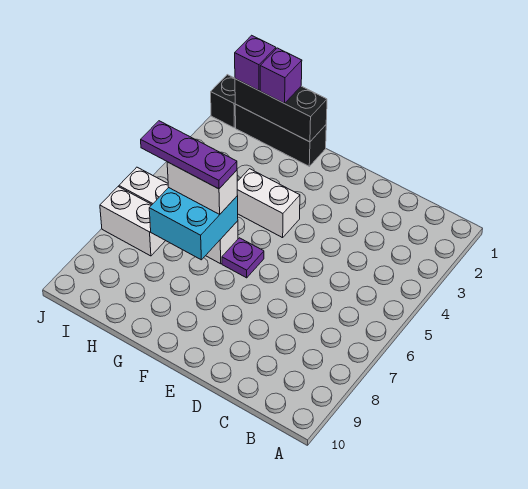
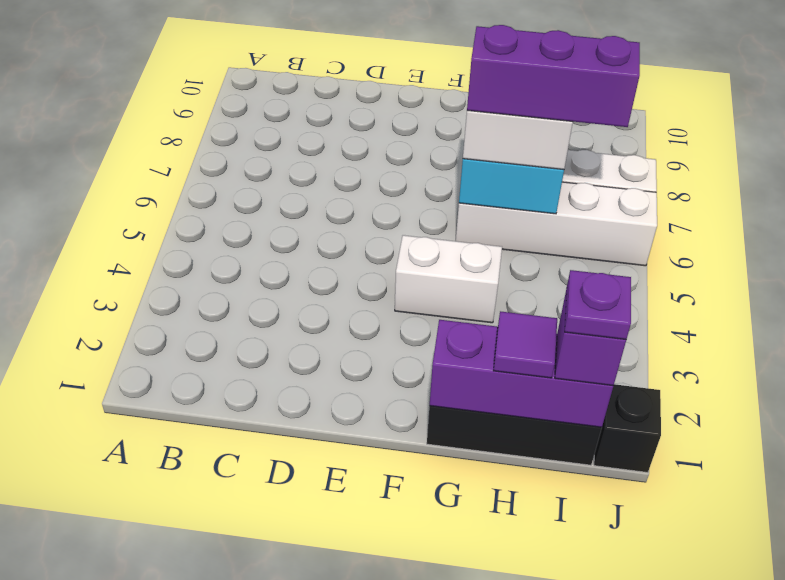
purple 1x1 plate [222,238,264,278] -> purple 1x1 plate moved to [565,270,631,340]
black 1x3 brick [235,79,327,142] -> purple 1x3 brick [430,320,613,427]
purple 1x3 plate [141,121,237,189] -> purple 1x3 brick [467,25,640,127]
purple 1x1 brick [260,48,302,103] -> purple 1x1 tile [493,311,557,378]

